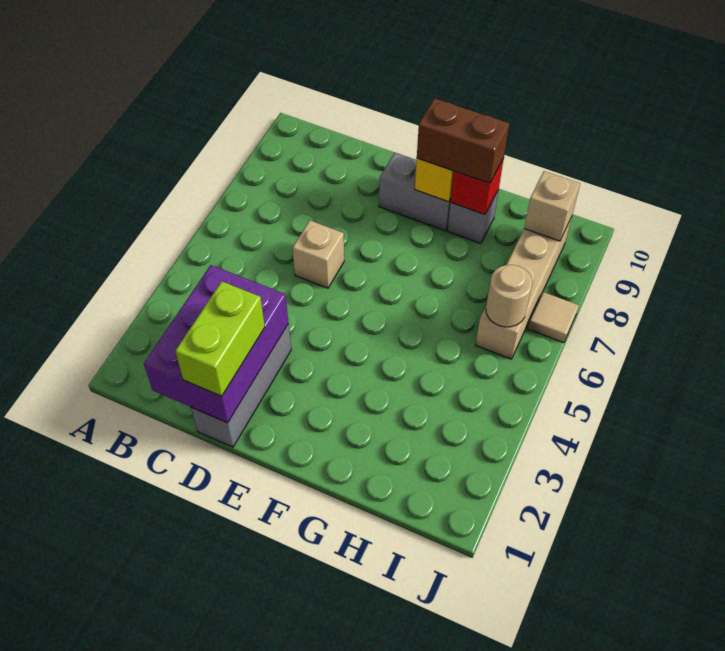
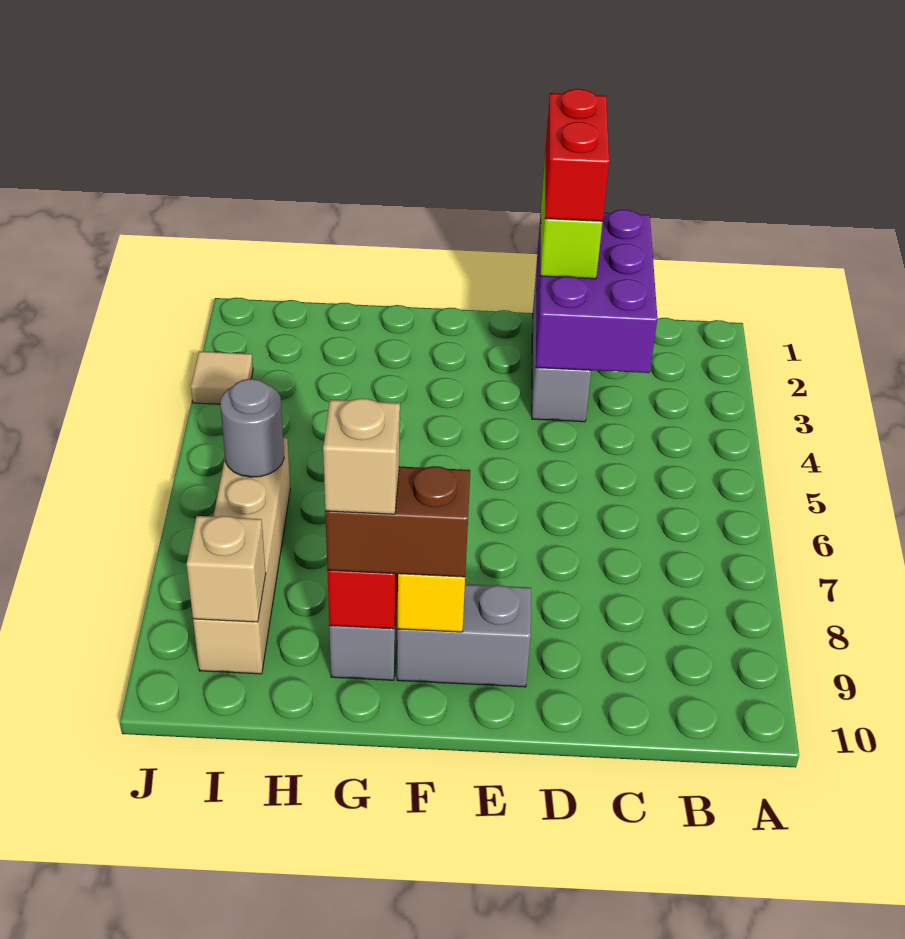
none -> red 1x2 brick [545,89,609,221]
tan 1x1 brick [293,221,344,288] -> tan 1x1 brick moved to [323,398,400,514]
tan 1x1 round brick [486,265,532,327] -> grey 1x1 round brick [220,379,284,477]
tan 1x1 tile [528,292,579,343] -> tan 1x1 tile moved to [191,351,253,404]

